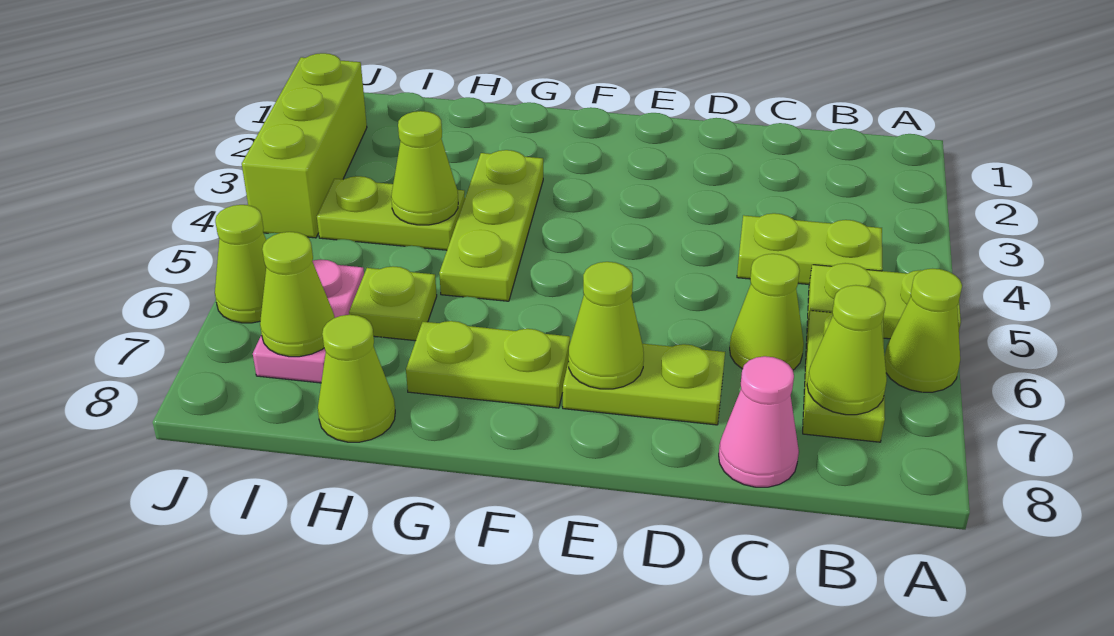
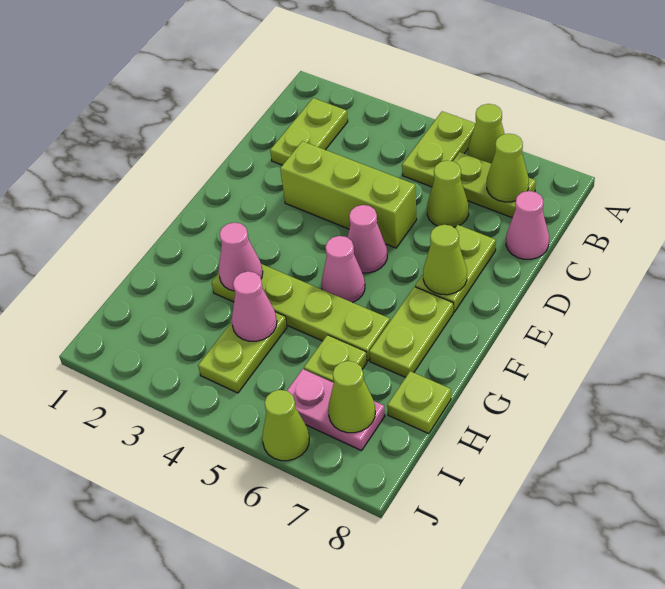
lime 1x2 plate [737,213,883,284] -> lime 1x2 plate moved to [270,98,348,165]
none -> pink 1x1 cone [347,205,387,273]
none -> pink 1x1 cone [322,236,365,303]
lime 1x3 plate [439,150,543,301] -> lime 1x4 plate [212,264,390,361]
none -> pink 1x1 cone [218,223,263,291]
lime 1x1 cone [391,111,458,225] -> pink 1x1 cone [232,271,277,341]
lime 1x1 cone [318,315,395,442] -> lime 1x1 plate [387,371,451,434]
lime 1x3 brick [242,53,367,238] -> lime 1x3 brick moved to [280,141,417,248]

